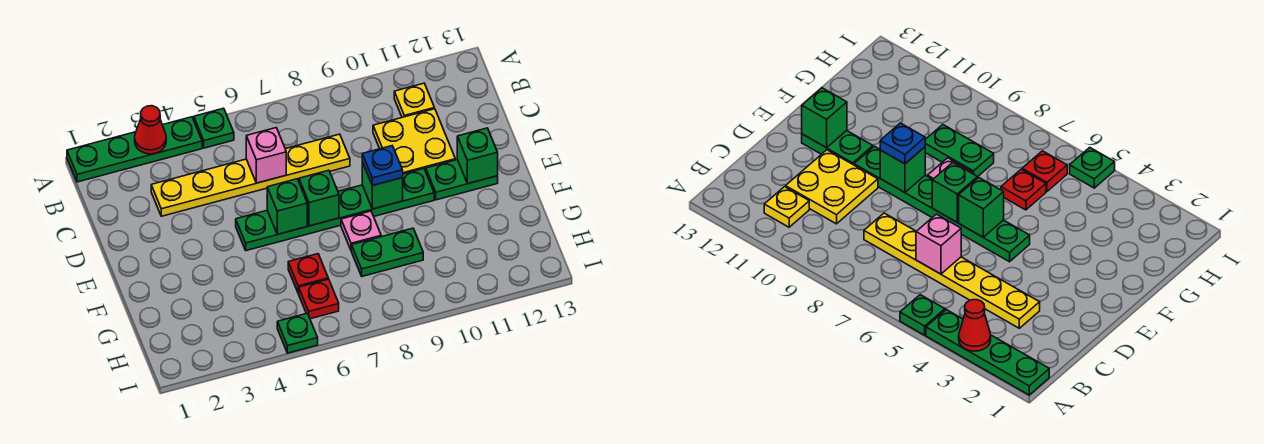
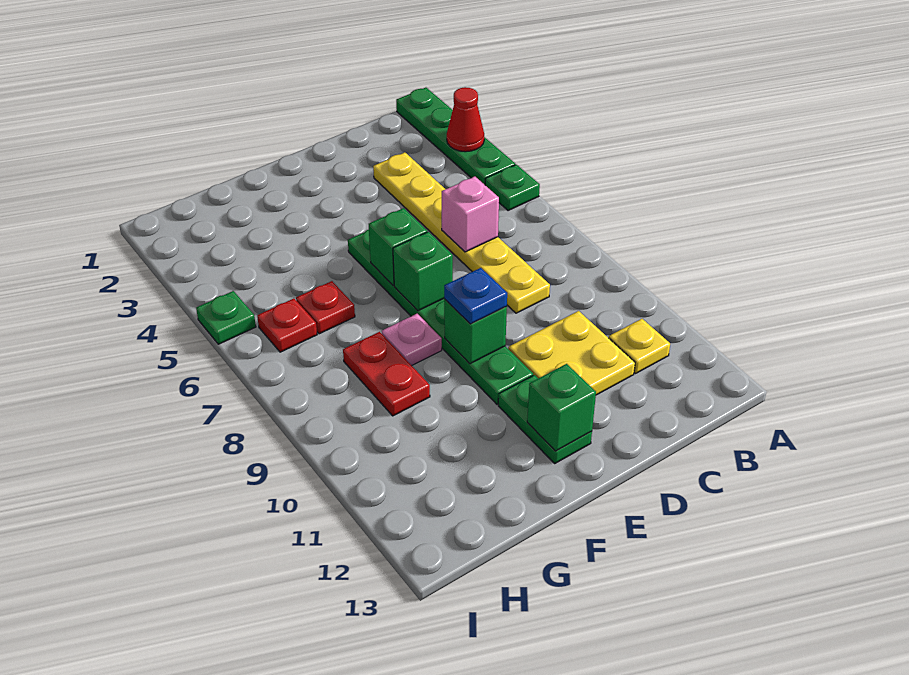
green 1x2 plate [352,228,423,276] -> red 1x2 plate [343,332,430,416]

